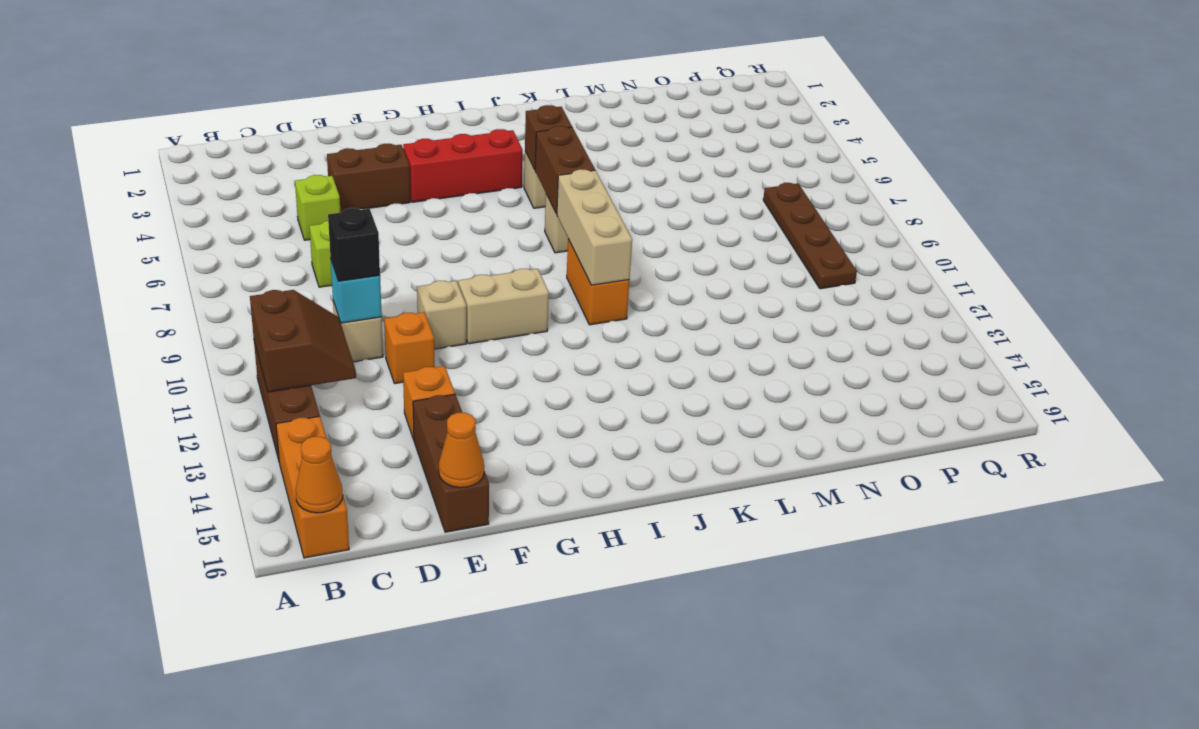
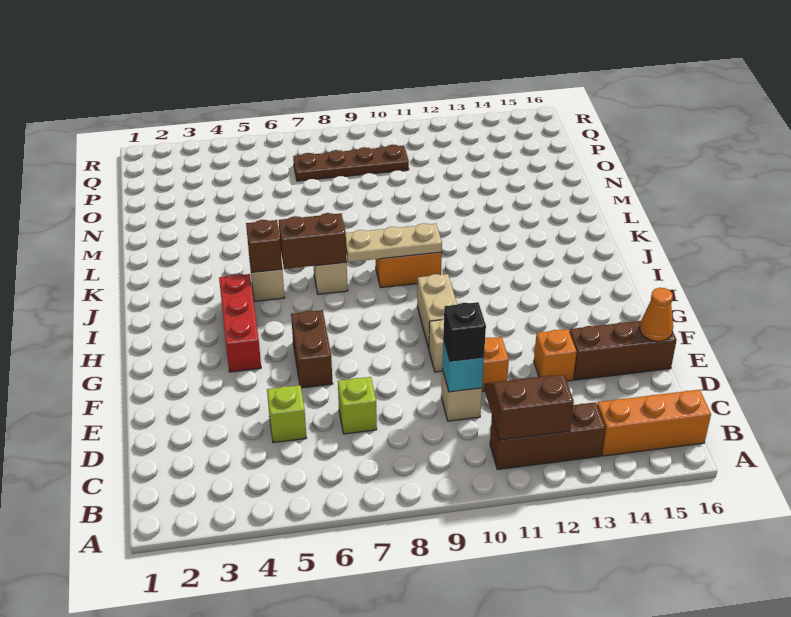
orange 1x1 cone [296,437,343,513] -> none
brown 1x2 brick [327,144,410,212] -> brown 1x2 brick moved to [291,310,333,388]
tan 1x3 brick [557,169,632,285] -> tan 1x3 plate [346,223,442,262]

